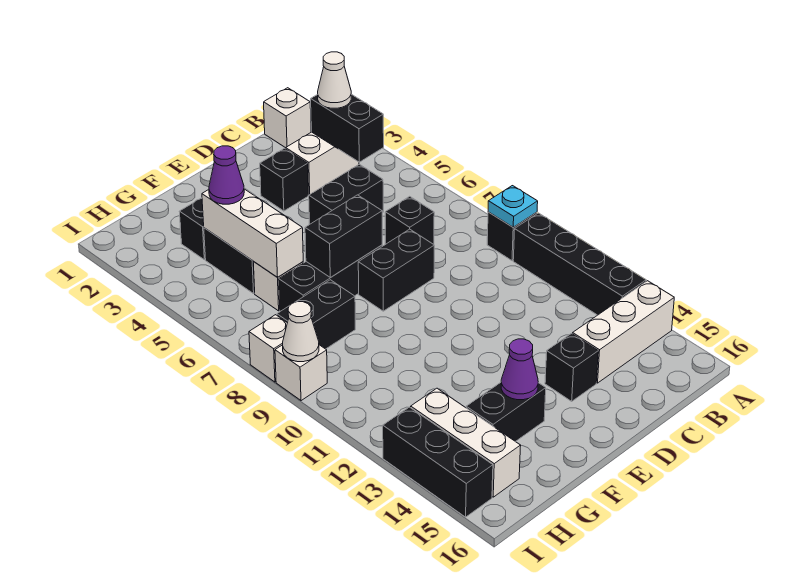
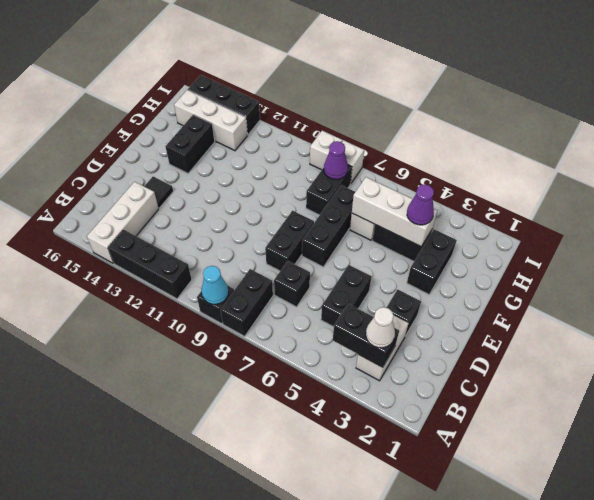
cyan 1x1 plate [488,186,538,227] -> cyan 1x1 cone [202,266,229,304]
black 1x4 brick [513,213,646,315] -> black 1x3 brick [108,230,192,299]
white 1x1 brick [264,88,311,148] -> none
black 1x1 brick [545,334,598,401] -> black 1x1 tile [144,176,173,208]
black 1x2 brick [305,195,382,278] -> black 1x2 brick moved to [220,269,273,336]
purple 1x1 cone [501,339,538,400] -> purple 1x1 cone moved to [324,141,348,180]
white 1x1 cone [283,302,319,362] -> none

